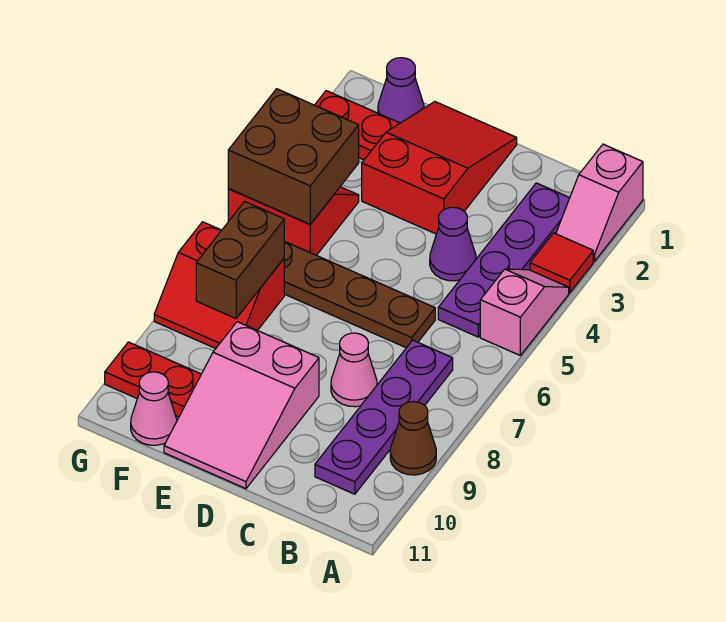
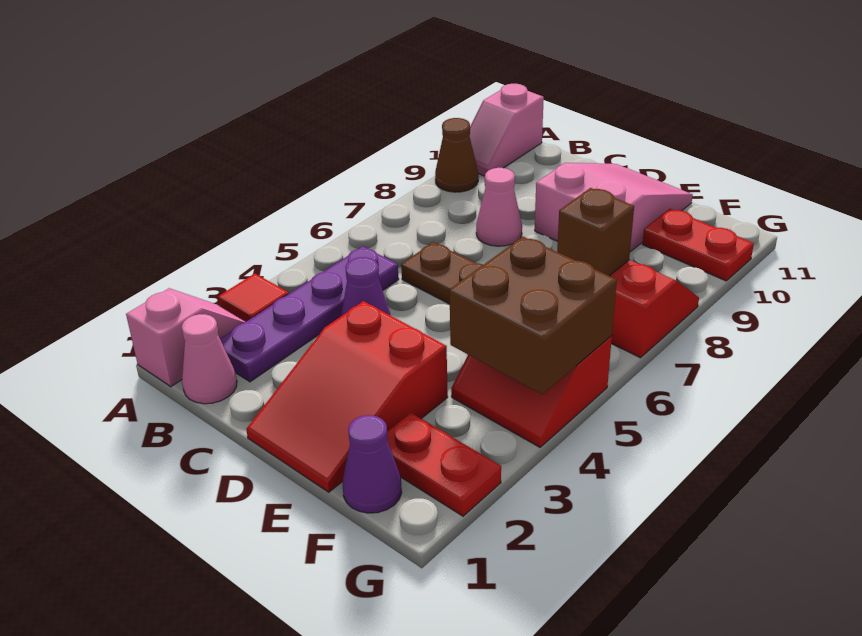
pink 1x2 slope [480,269,569,355] -> pink 1x2 slope moved to [470,84,544,176]
purple 1x4 plate [315,340,453,494] -> none
brown 1x2 brick [196,202,284,318] -> brown 1x1 brick [557,188,634,276]
pink 1x1 cone [131,372,177,445] -> pink 1x1 cone moved to [182,314,237,404]

